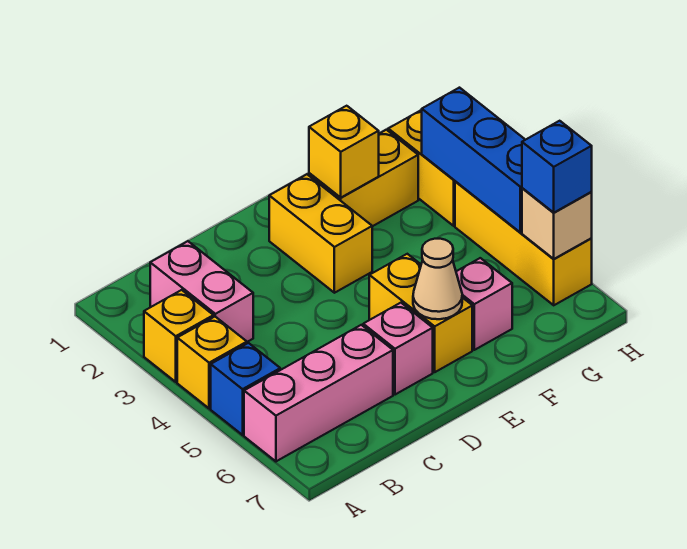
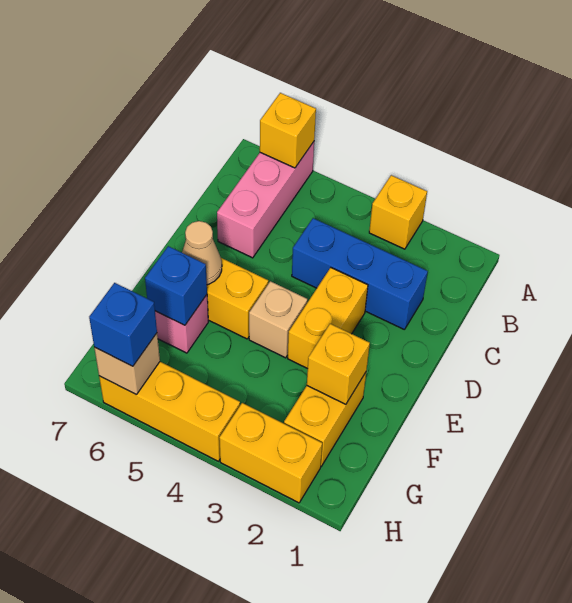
yellow 1x1 brick [177,317,247,408] -> yellow 1x1 brick moved to [260,93,316,168]
blue 1x1 brick [211,343,280,435] -> blue 1x1 brick moved to [145,246,207,325]
pink 1x2 brick [150,241,253,342] -> none
pink 1x1 brick [363,303,433,395] -> none
yellow 1x2 brick [269,174,372,293] -> yellow 1x2 brick turned to [288,268,368,369]
none -> tan 1x1 brick [249,281,307,358]
blue 1x3 brick [422,88,525,232] -> blue 1x3 brick moved to [292,218,428,330]

